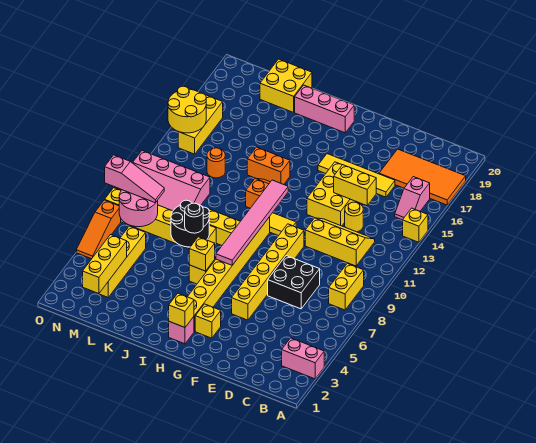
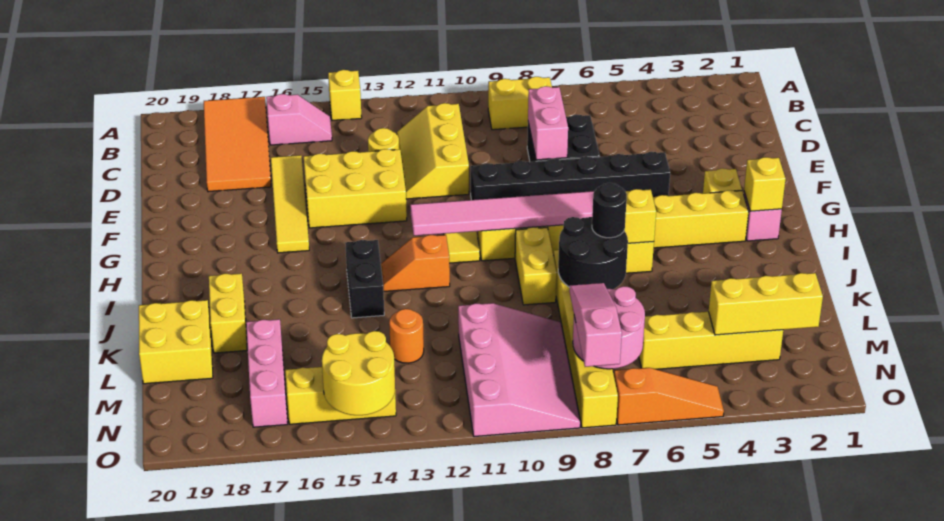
pink 1x2 brick [282,338,324,379] -> pink 1x2 brick moved to [528,86,568,160]
yellow 1x2 brick [334,165,376,206] -> yellow 1x2 brick moved to [209,273,247,353]
yellow 1x6 brick [232,224,304,320] -> black 1x6 brick [471,152,670,200]
pink 1x3 brick [295,85,354,133] -> pink 1x3 brick moved to [246,319,288,427]
orange 1x2 brick [247,147,290,185] -> black 1x2 brick [345,240,384,318]

